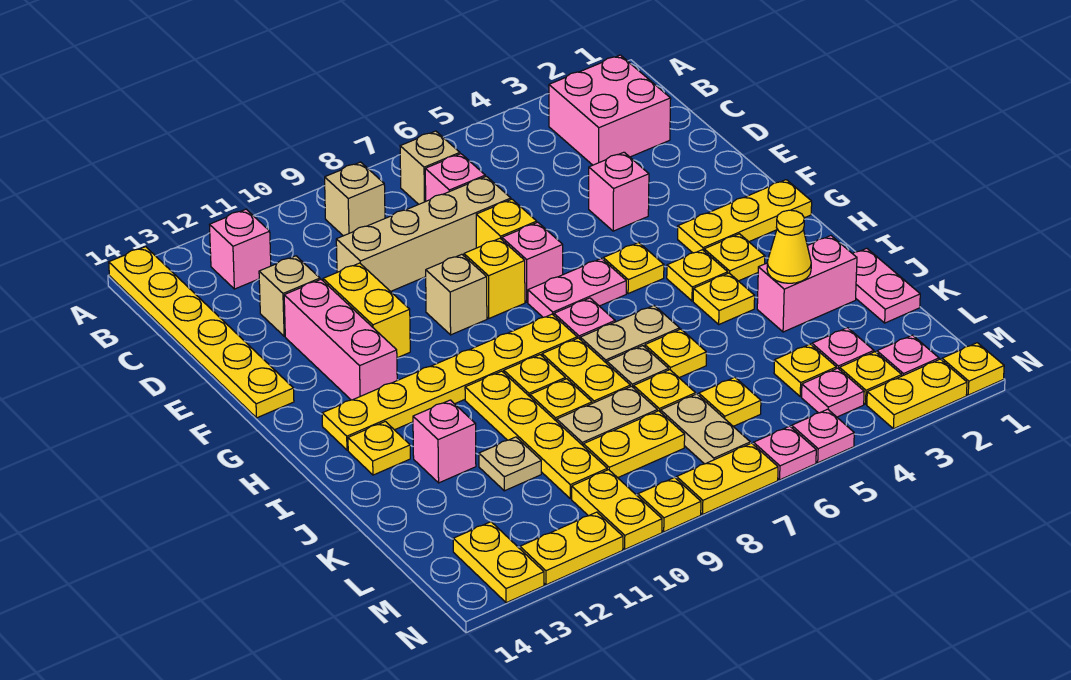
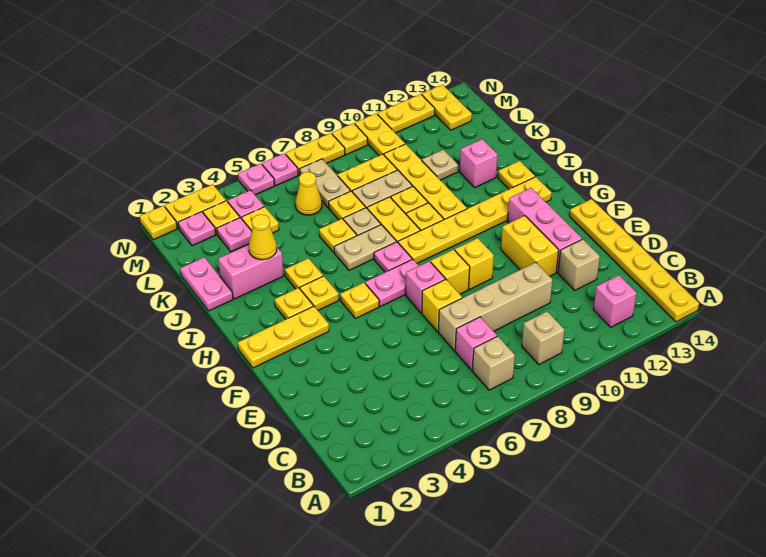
pink 2x2 brick [549,55,671,165] -> none
pink 1x1 brick [589,152,649,231] -> none
tan 1x1 brick [426,254,487,335] -> yellow 1x1 brick [455,238,494,289]
yellow 1x1 plate [699,377,761,426] -> yellow 1x1 cone [295,172,322,215]

